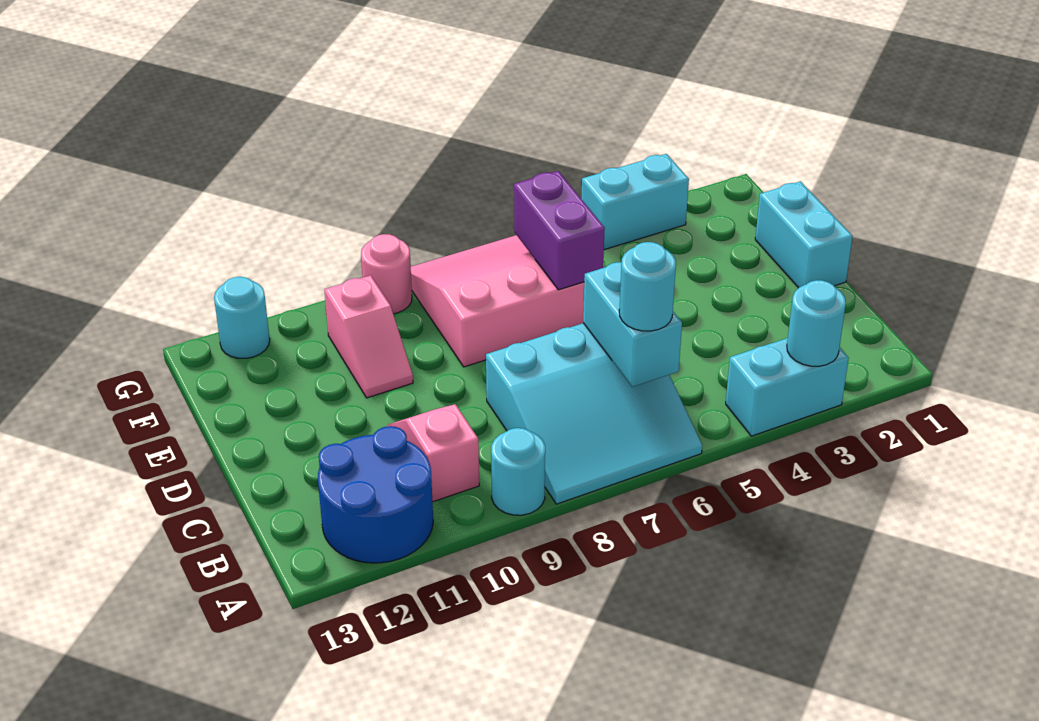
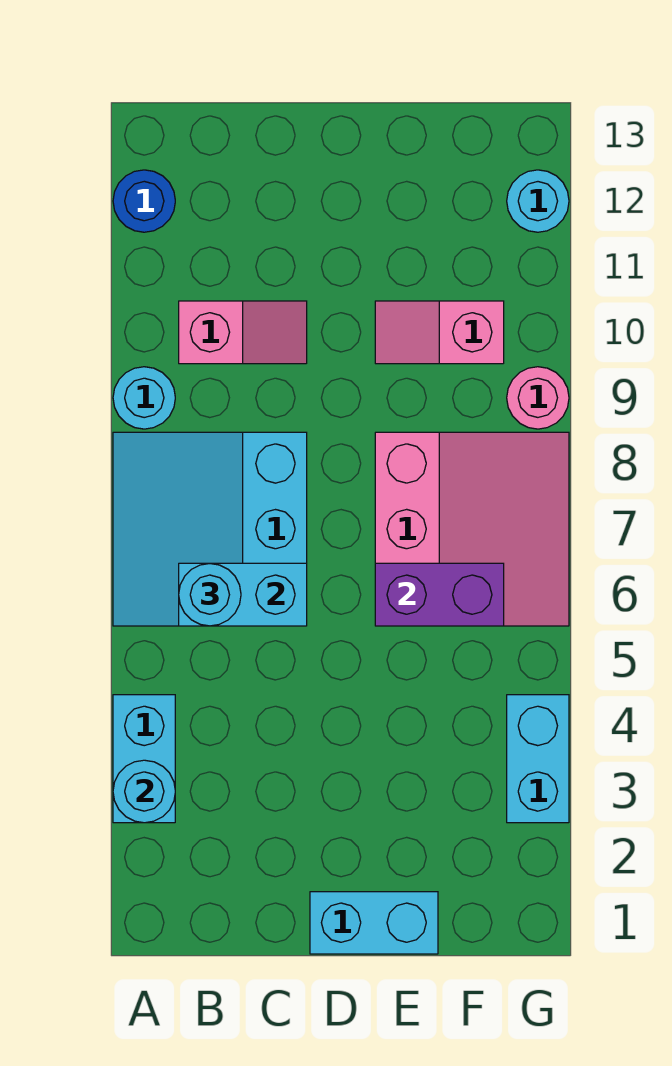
blue 2x2 round brick [318,426,433,563] -> blue 1x1 round brick [113,170,175,232]

